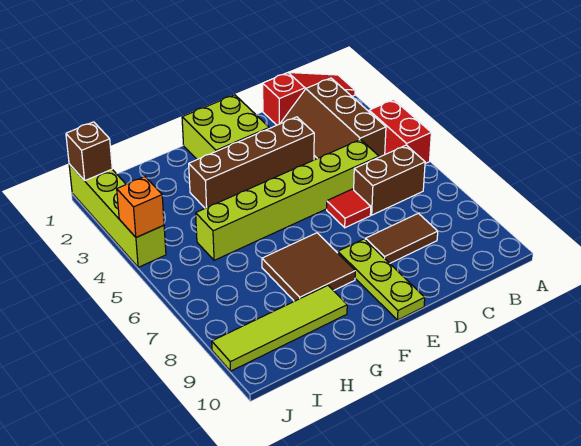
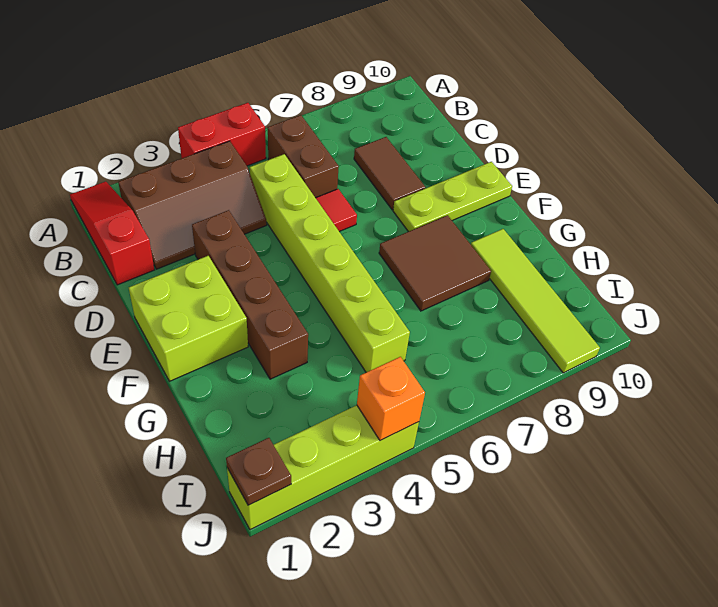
brown 1x1 brick [66,122,112,181] -> brown 1x1 plate [226,438,291,505]

